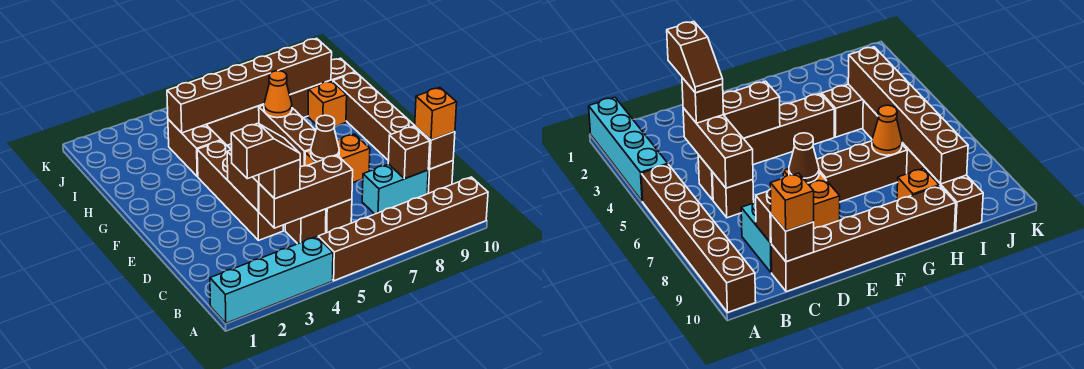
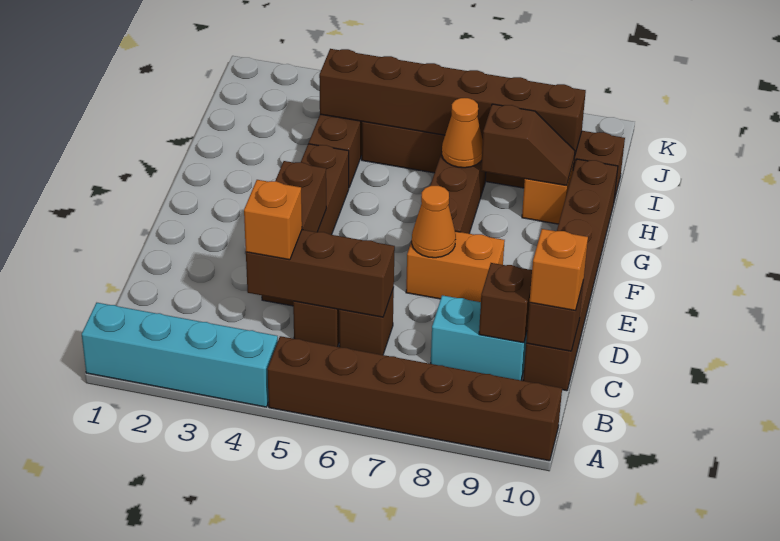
brown 1x2 slope [231,123,300,179] -> brown 1x2 slope moved to [481,104,575,186]
brown 1x1 brick [259,160,300,199] -> orange 1x1 brick [244,180,302,260]
brown 1x1 cone [311,115,339,162] -> orange 1x1 cone [412,186,456,258]

